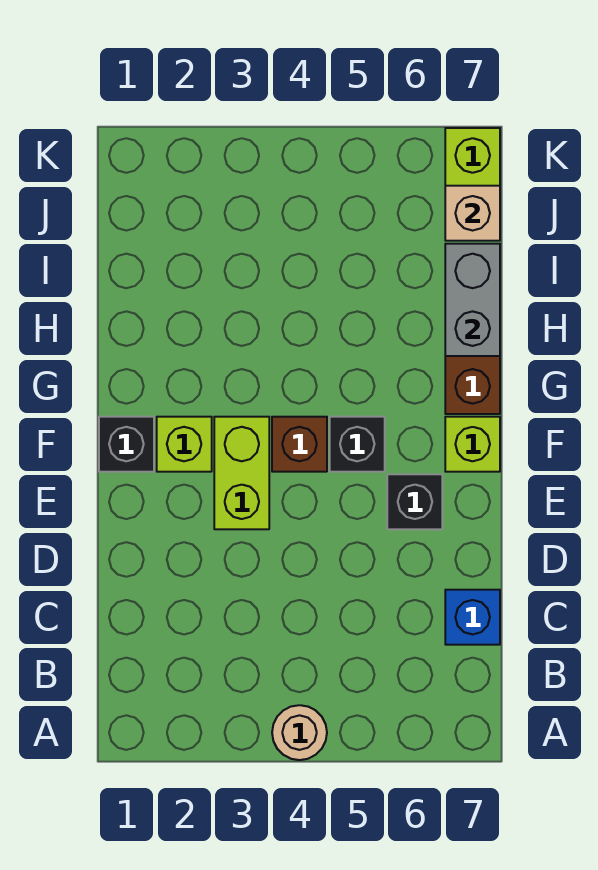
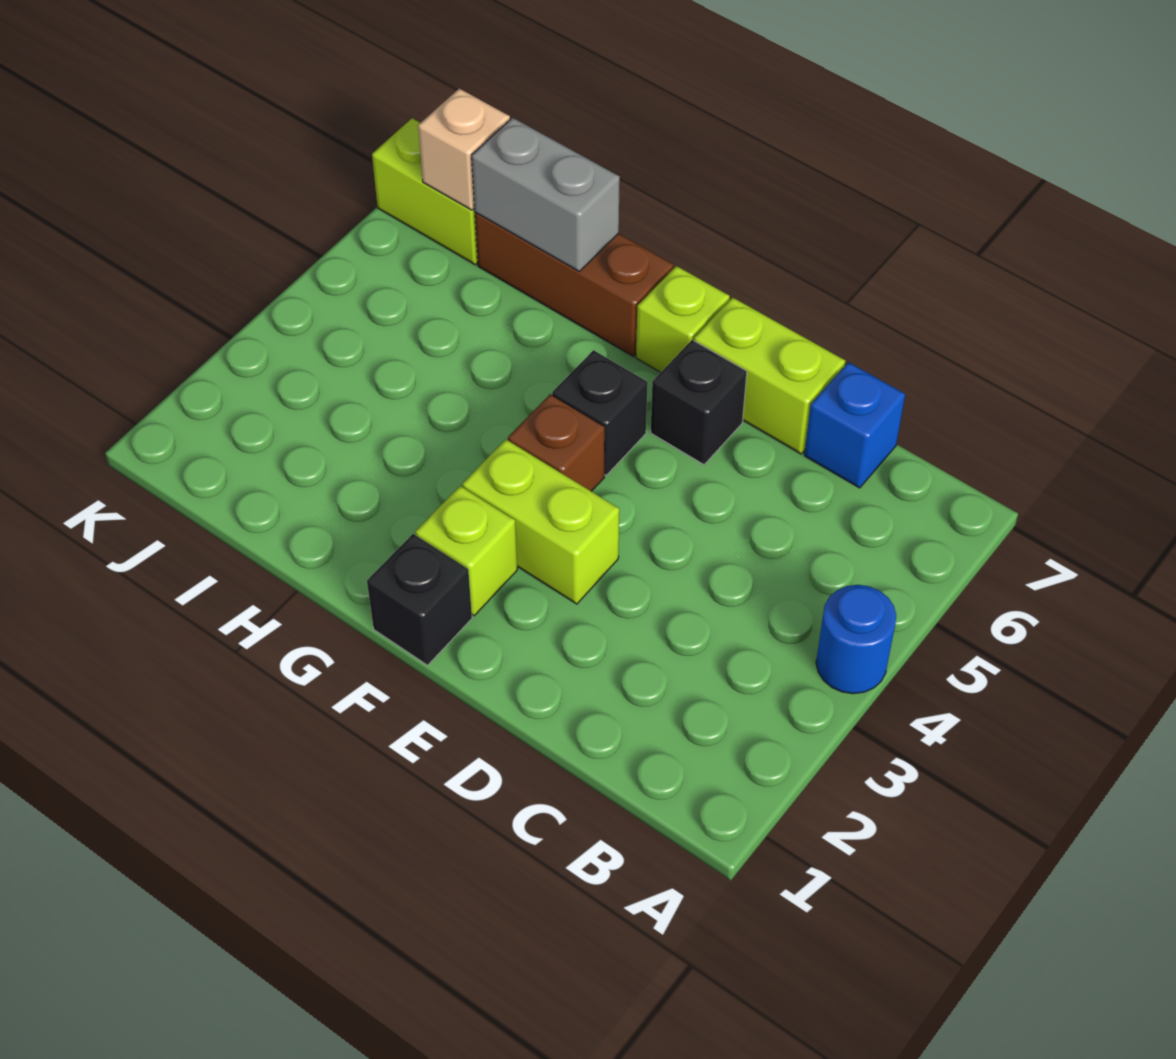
tan 1x1 round brick [272,705,327,760] -> blue 1x1 round brick [816,585,896,694]
none -> lime 1x2 brick [694,297,845,454]

